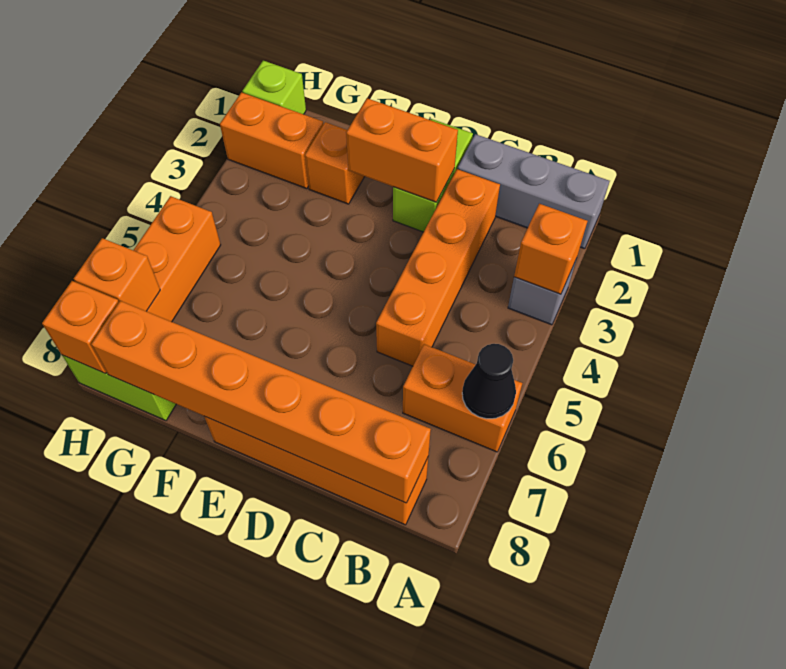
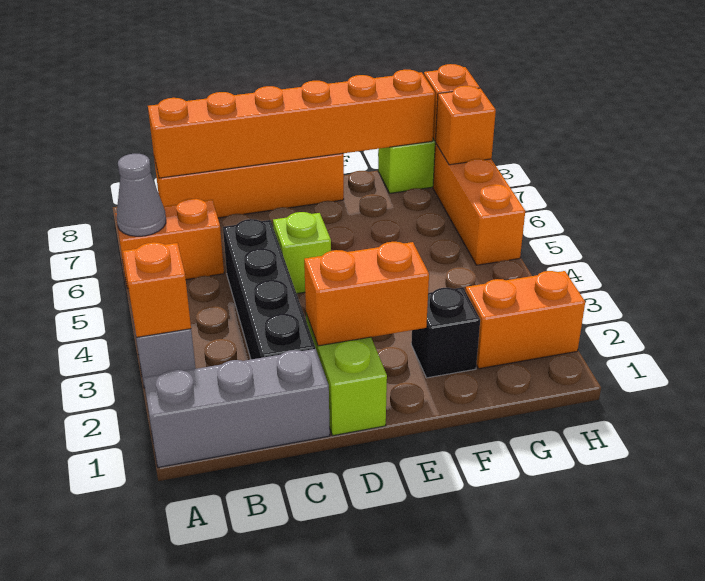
black 1x1 cone [462,344,516,419] -> grey 1x1 cone [116,154,166,236]
orange 1x4 brick [376,169,500,366] -> black 1x4 brick [223,219,315,359]
orange 1x1 brick [305,122,365,204] -> black 1x1 brick [411,287,480,378]
lime 1x1 brick [242,61,306,114] -> lime 1x1 brick moved to [273,212,331,294]

